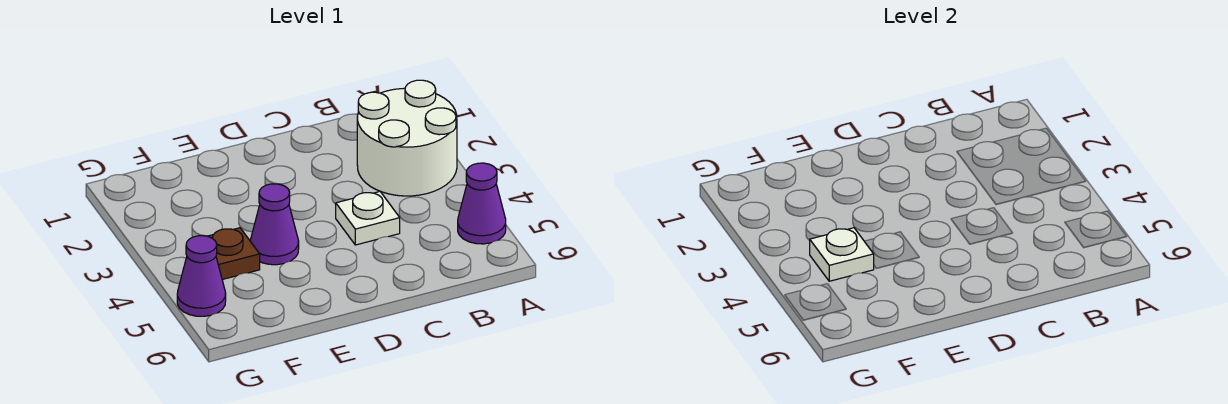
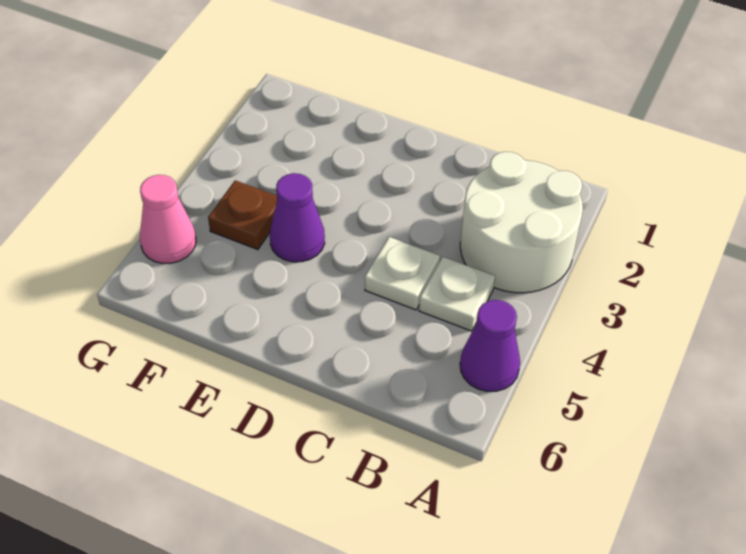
white 1x1 plate [810,228,874,281] -> white 1x1 plate moved to [419,257,495,331]
purple 1x1 cone [177,236,226,316] -> pink 1x1 cone [140,175,196,264]

